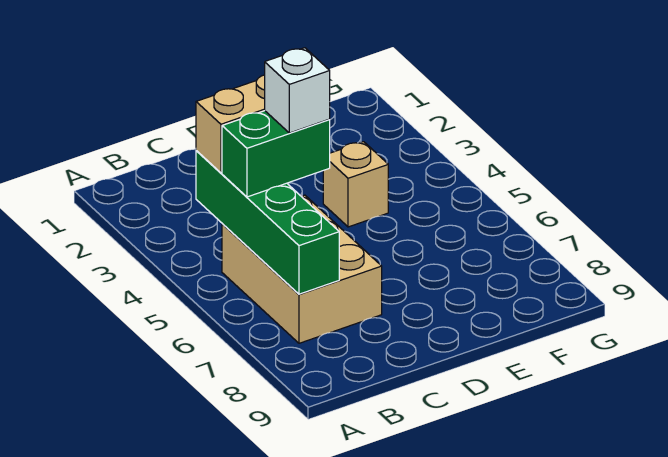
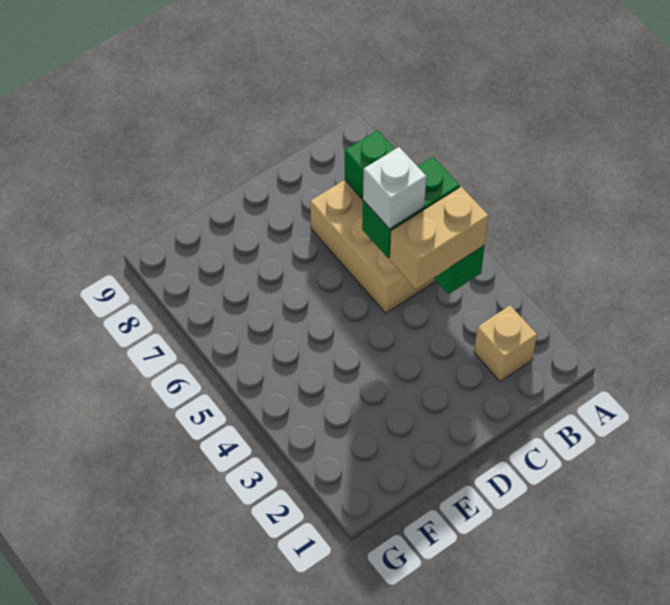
tan 1x1 brick [323,142,388,227] -> tan 1x1 brick moved to [474,305,537,381]

